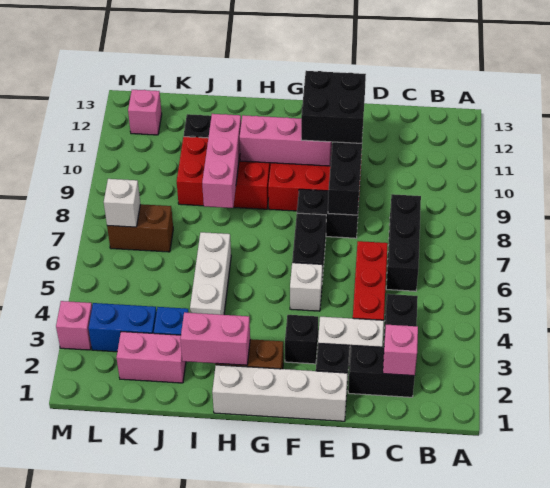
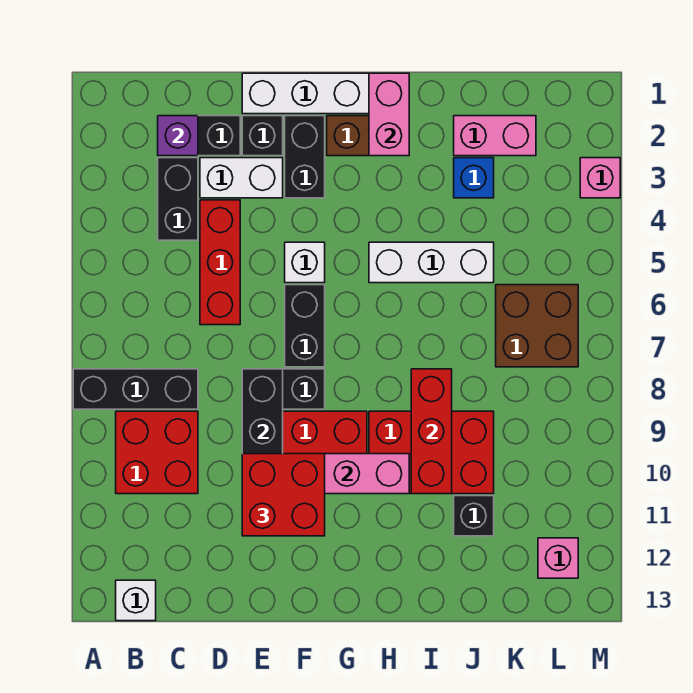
none -> red 2x2 brick [116,411,198,494]
pink 1x1 brick [383,325,418,376] -> purple 1x1 brick [158,116,198,156]
black 1x3 brick [386,194,421,291] -> black 1x3 brick turned to [73,369,198,409]
black 2x2 brick [301,71,366,143] -> red 2x2 brick [242,454,325,536]
black 1x1 brick [285,315,318,364] -> black 1x2 brick [285,116,325,198]
pink 1x2 brick [180,312,250,365] -> pink 1x2 brick turned to [369,73,409,156]
white 1x3 brick [190,232,231,315] -> white 1x3 brick turned to [369,242,494,283]
pink 1x3 brick [202,114,241,208] -> red 1x3 brick [411,369,452,494]
blue 1x2 brick [89,303,157,352] -> none
brown 1x2 brick [107,204,173,252] -> brown 2x2 brick [496,285,578,367]
white 1x1 brick [104,179,140,227] -> white 1x1 brick moved to [116,580,156,621]

